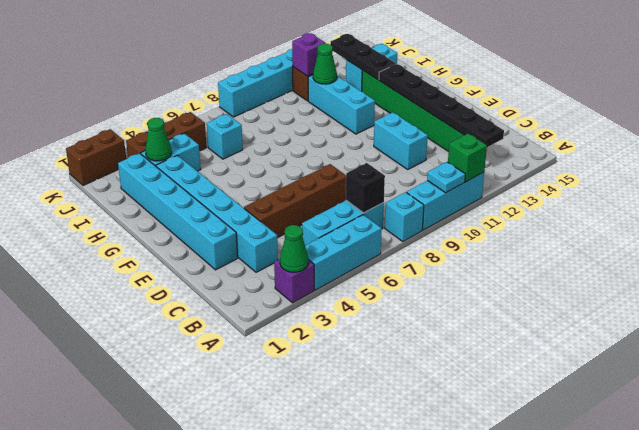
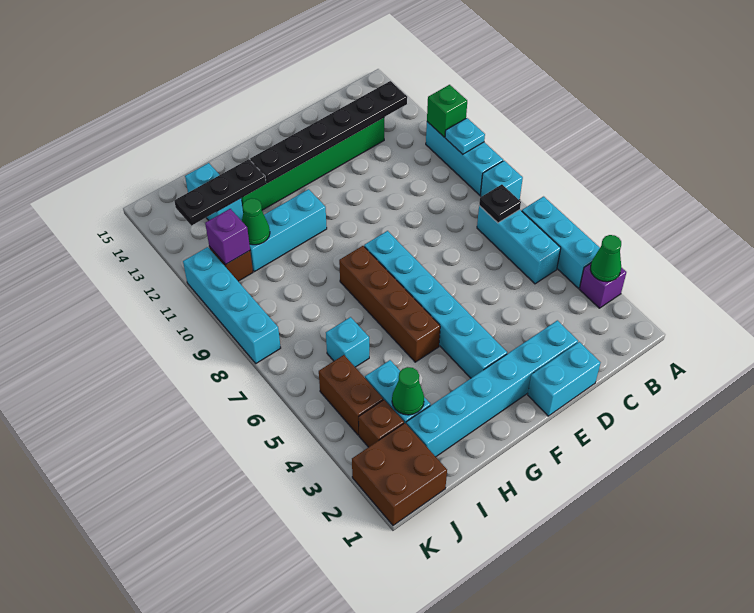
black 1x1 brick [346,163,385,213] -> black 1x1 plate [479,184,521,223]
cyan 1x6 brick [156,155,278,272] -> cyan 1x6 brick turned to [364,231,507,378]
brown 1x4 brick [244,164,346,238] -> brown 1x4 brick moved to [339,246,440,362]
cyan 1x2 brick [374,112,428,169] -> cyan 1x2 brick moved to [528,342,600,416]
brown 1x2 brick [66,129,126,186] -> brown 2x2 brick [352,423,447,525]

